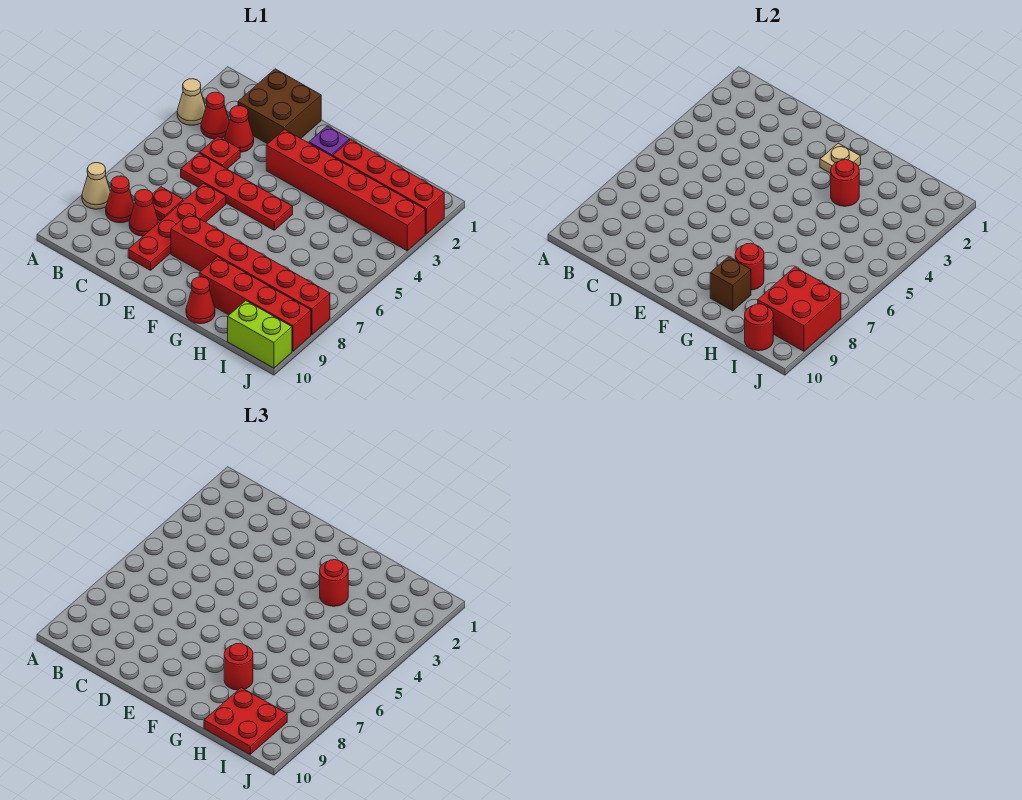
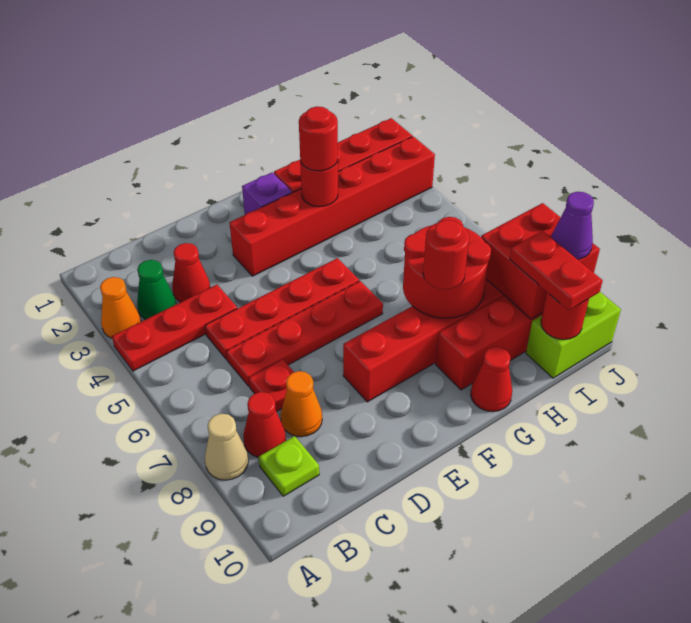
tan 1x1 cone [177,79,206,125] -> orange 1x1 cone [100,277,141,338]
red 1x1 cone [201,92,229,139] -> green 1x1 cone [137,260,176,319]
none -> lime 1x1 plate [259,436,319,496]
brown 2x2 brick [238,69,321,144] -> none
red 1x1 plate [200,137,240,169] -> red 1x3 plate [112,285,237,371]
red 1x1 cone [129,190,158,236] -> orange 1x1 cone [280,371,322,437]
red 1x4 plate [128,183,226,270] -> red 1x4 plate turned to [226,281,383,386]
tan 1x1 plate [820,143,861,173] -> none
red 1x1 round brick [735,243,764,290] -> red 2x2 round brick [403,217,491,318]
brown 1x1 brick [710,257,751,311] -> none
red 2x2 plate [204,688,287,754] -> red 1x2 plate [510,231,603,310]
none -> purple 1x1 cone [551,192,594,259]

